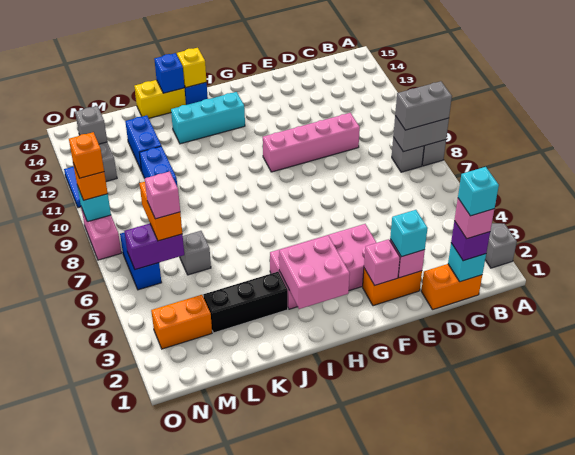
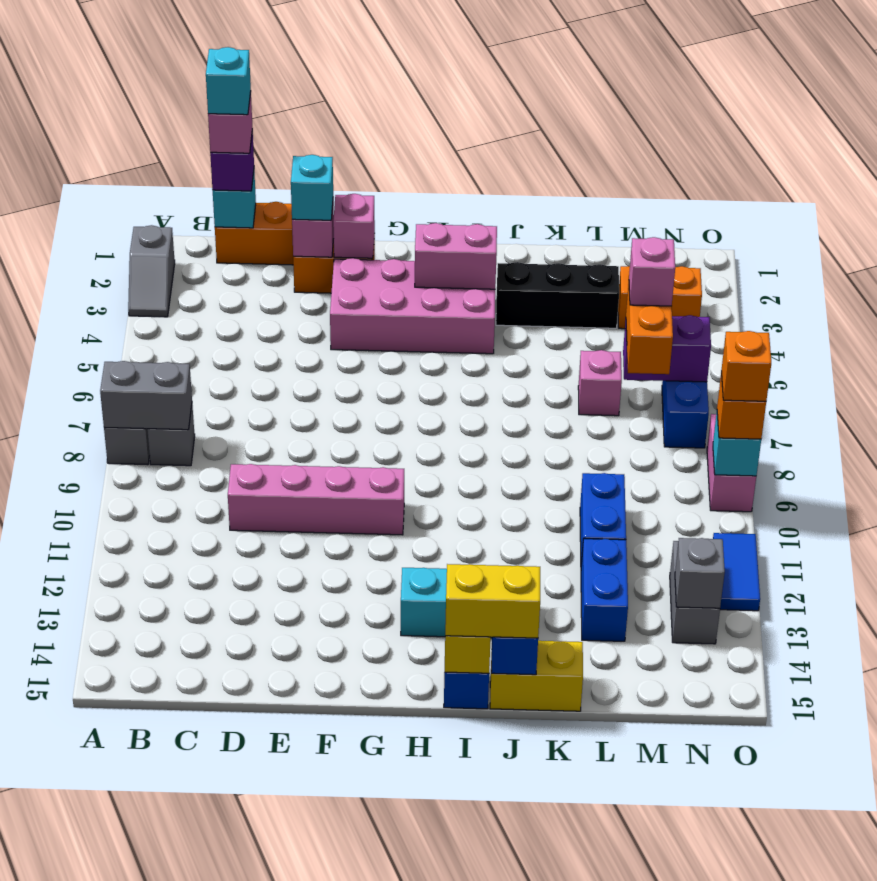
grey 1x2 brick [395,81,452,130] -> none
pink 2x2 brick [279,235,350,309] -> pink 1x2 brick [415,223,497,289]
none -> yellow 1x2 brick [445,564,540,638]
grey 1x1 brick [180,231,211,275] -> pink 1x1 brick [578,350,622,416]

